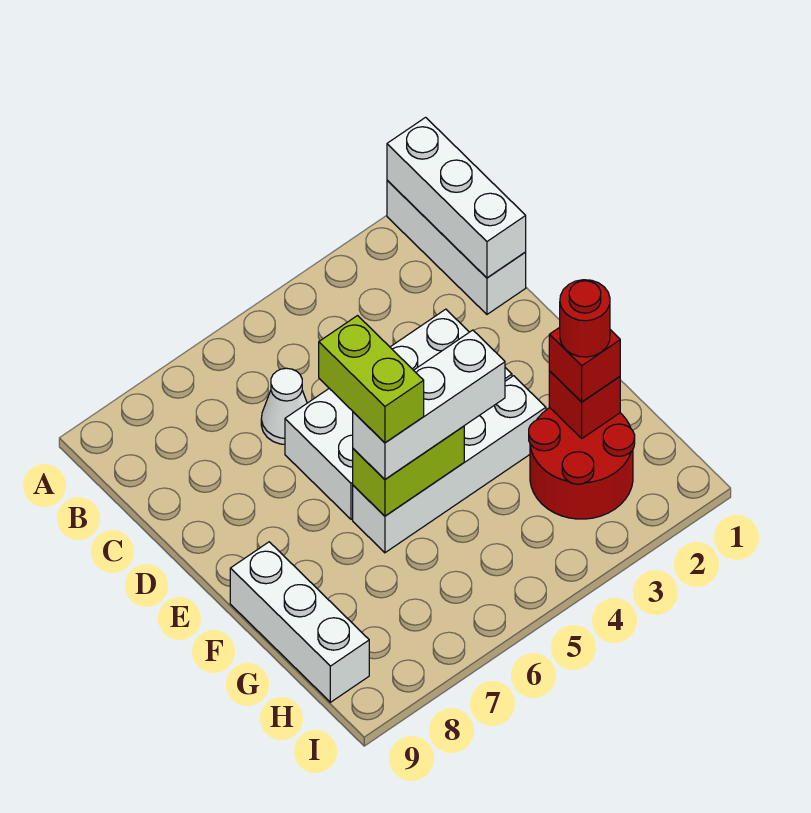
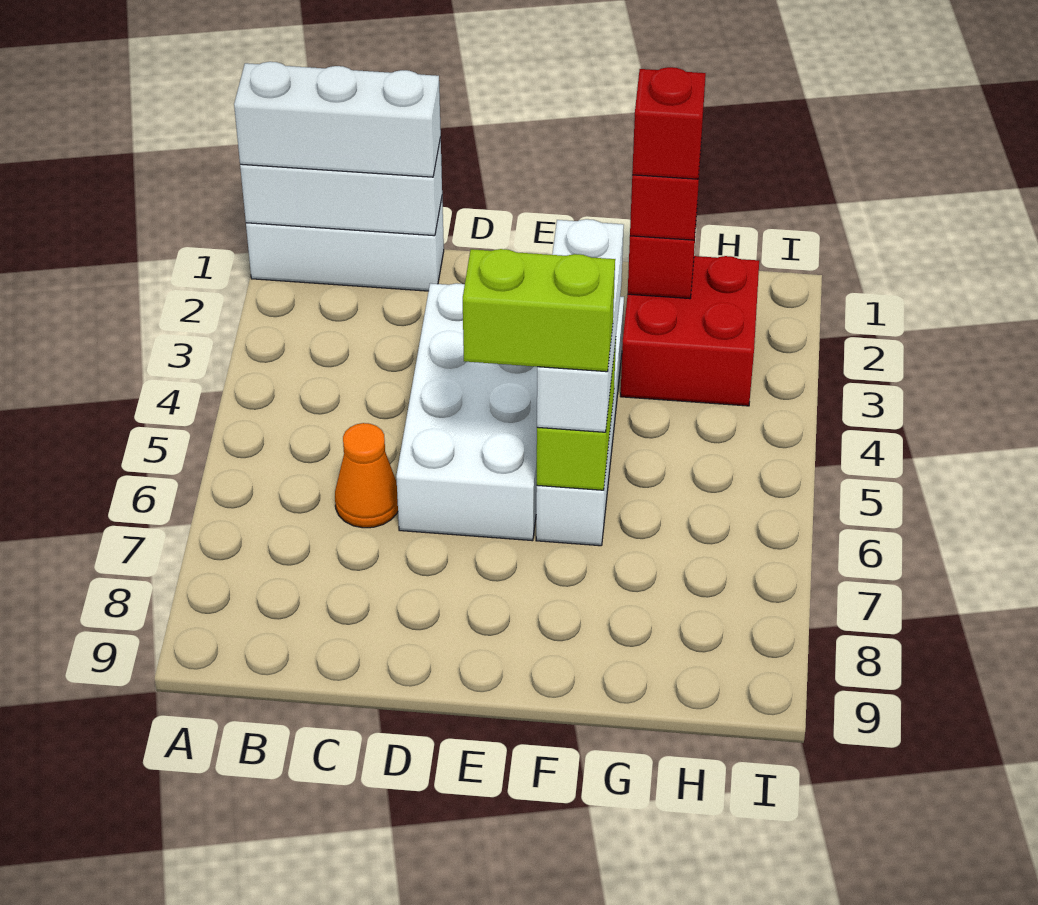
white 1x1 cone [261,368,307,444] -> orange 1x1 cone [335,423,398,528]
white 1x3 brick [230,542,369,702] -> white 1x3 brick moved to [234,62,441,177]
red 2x2 round brick [529,408,635,519] -> red 2x2 brick [620,256,759,406]
red 1x1 round brick [560,280,610,357] -> red 1x1 brick [632,67,706,179]

